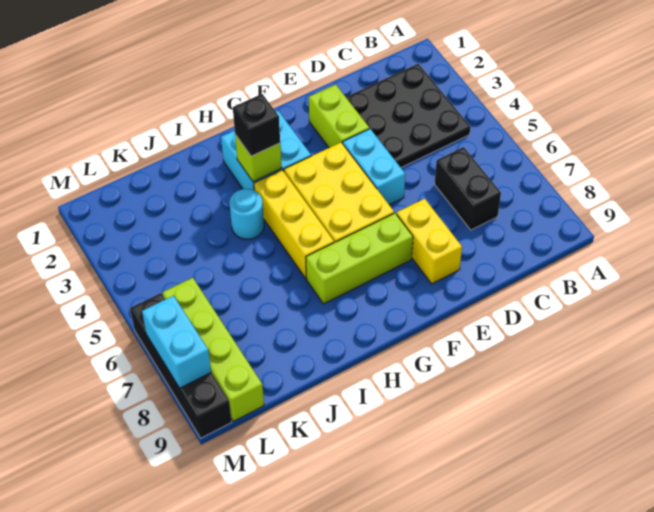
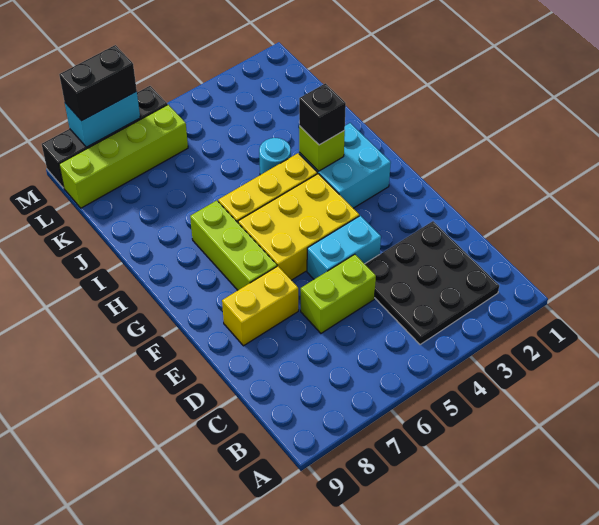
black 1x2 brick [435,147,501,230] -> black 1x2 brick moved to [59,45,137,121]
lime 1x2 brick [309,85,369,148] -> lime 1x2 brick moved to [301,254,376,333]

